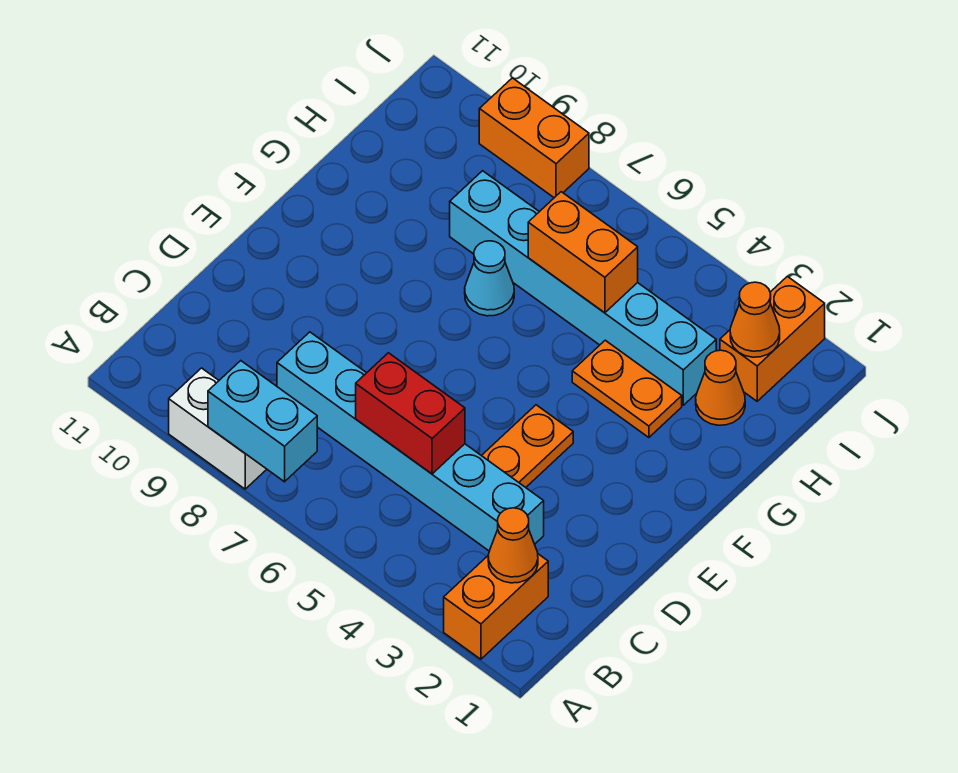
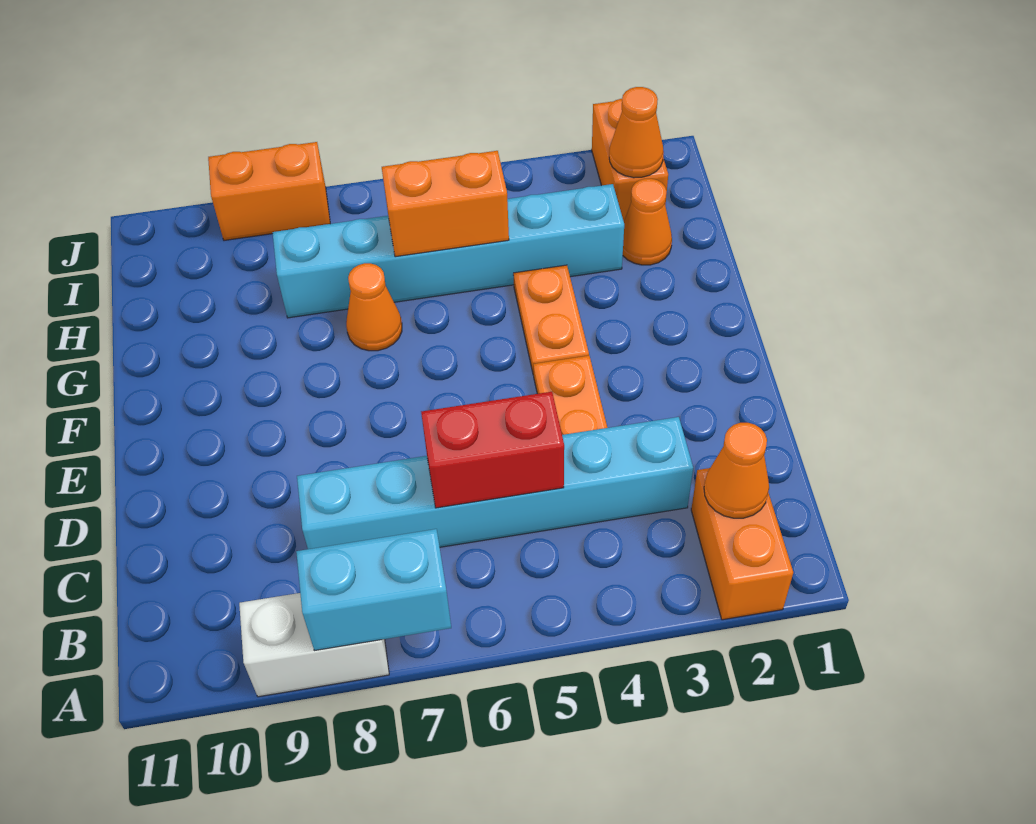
orange 1x2 plate [572,340,682,438] -> orange 1x2 plate turned to [513,265,589,375]
cyan 1x1 cone [465,241,514,316] -> orange 1x1 cone [346,263,402,351]

